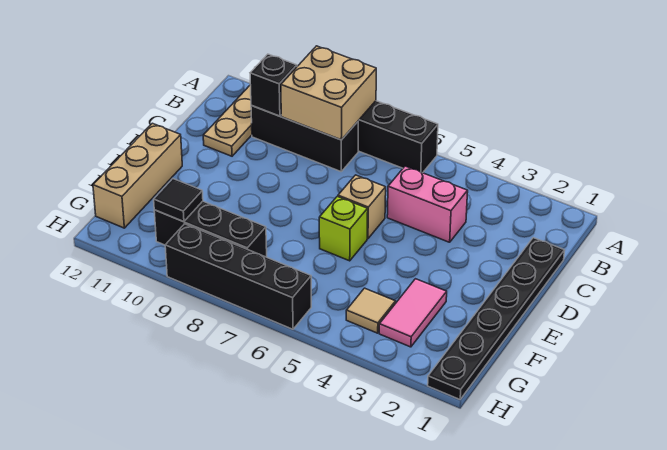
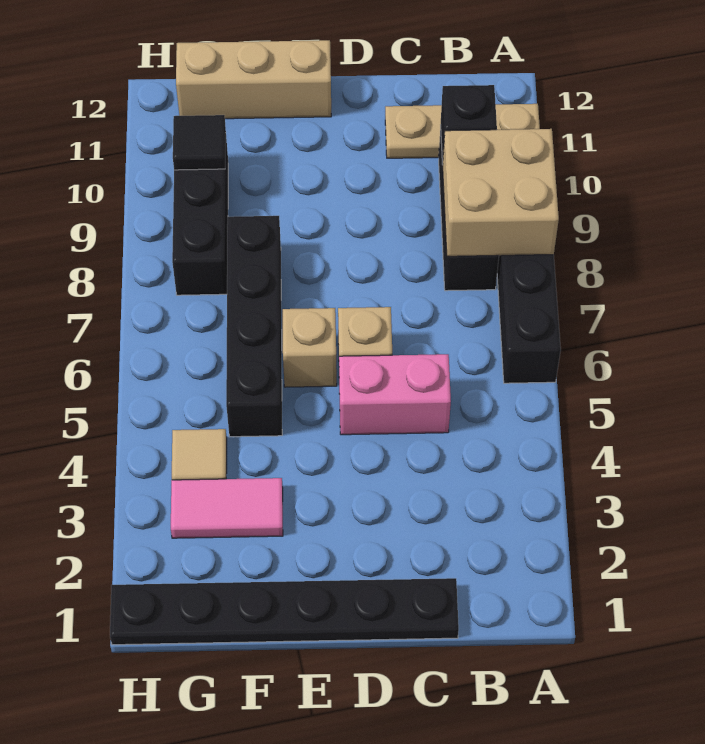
pink 1x2 brick [387,166,468,242] -> pink 1x2 brick turned to [339,354,451,435]
lime 1x1 brick [319,196,368,261] -> tan 1x1 brick [283,308,337,387]
black 1x4 brick [165,224,311,329] -> black 1x4 brick moved to [226,216,282,437]

